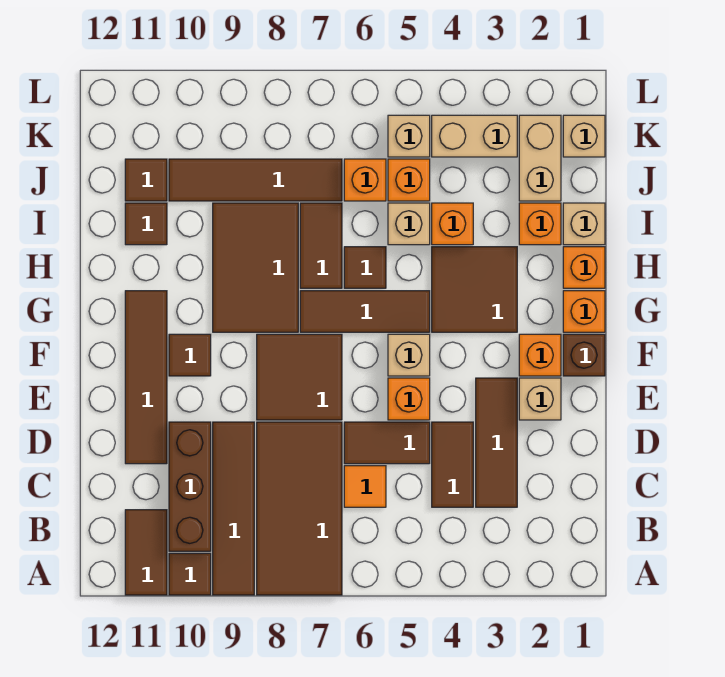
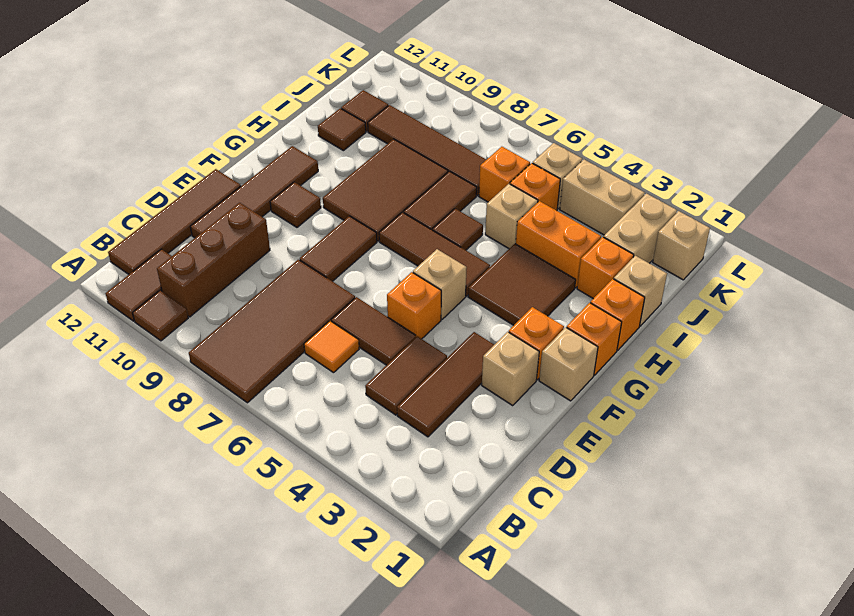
brown 1x4 tile [213,422,254,595] -> brown 1x4 tile moved to [108,169,241,274]
brown 2x2 tile [257,334,342,420] -> brown 1x2 tile [300,216,377,281]
brown 1x1 brick [563,334,605,376] -> tan 1x1 brick [539,327,598,401]
orange 1x1 brick [432,203,473,245] -> orange 1x2 brick [516,201,601,288]

